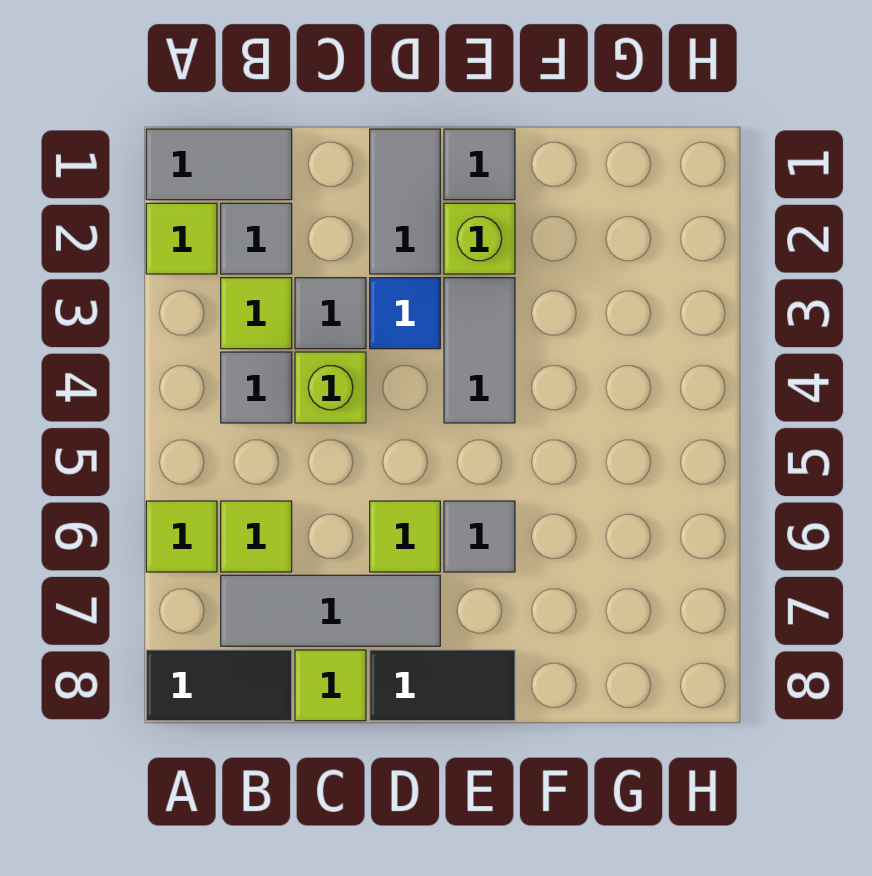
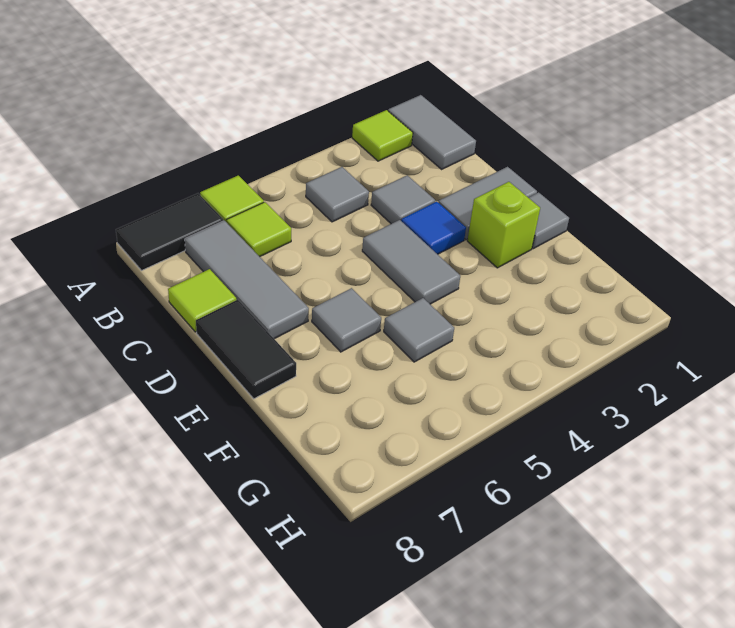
black 1x2 tile [146,650,292,721] -> black 1x2 tile turned to [116,193,223,270]
grey 1x1 tile [221,203,292,274] -> grey 1x1 tile moved to [384,298,454,362]
lime 1x1 tile [221,278,292,349] -> none
lime 1x1 brick [295,352,366,423] -> none
lime 1x1 tile [370,501,440,572] -> none
grey 1x2 tile [444,278,515,423] -> grey 1x2 tile turned to [362,220,460,304]

